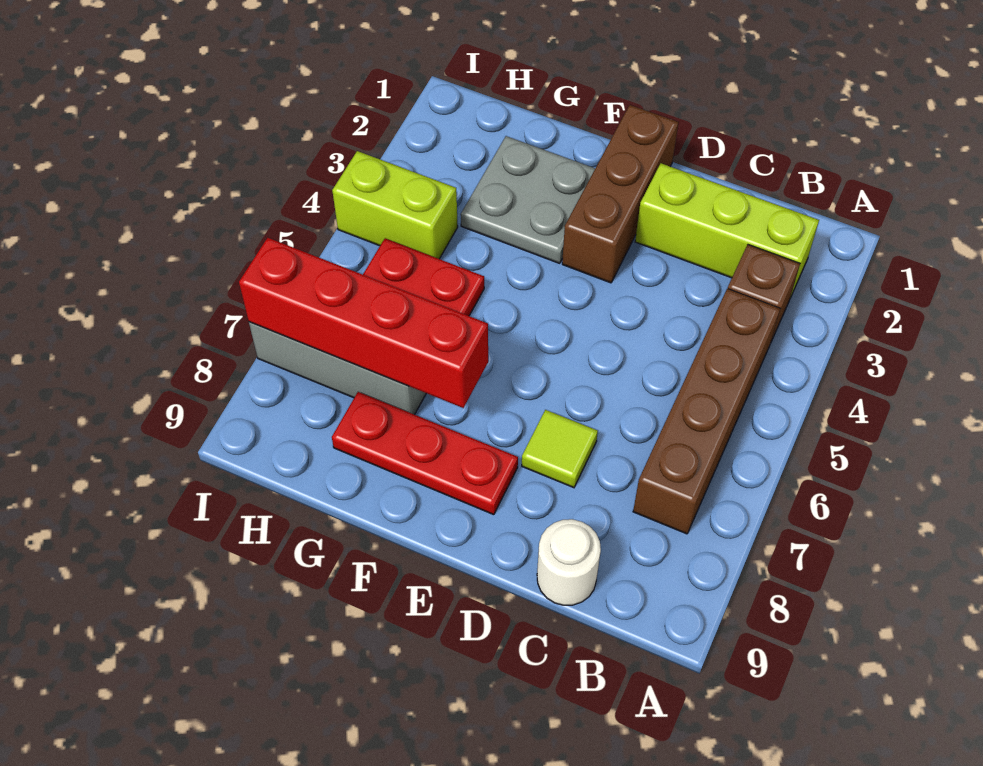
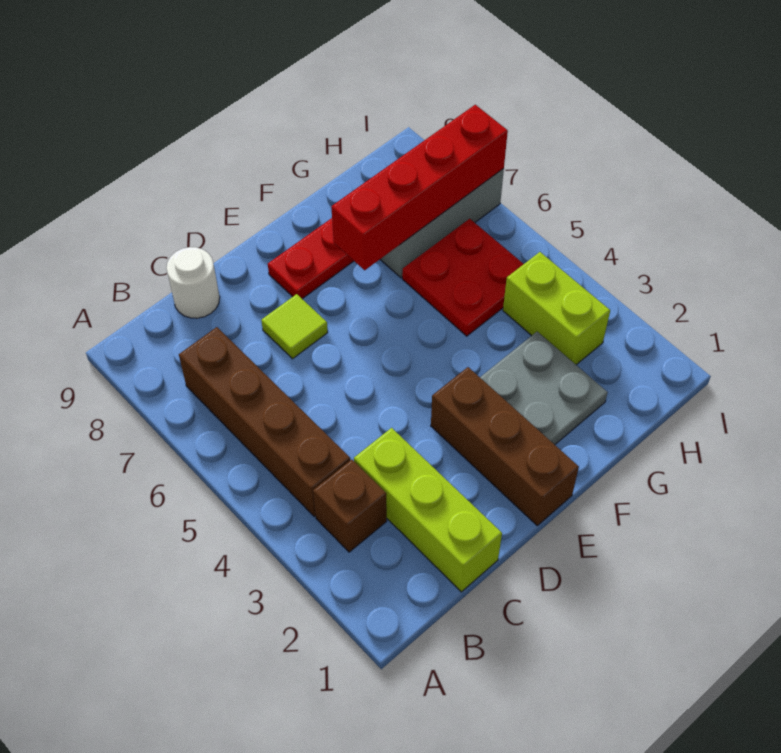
lime 1x3 brick [635,163,819,298] -> lime 1x3 brick turned to [354,428,502,592]
lime 1x2 brick [332,151,458,259] -> lime 1x2 brick turned to [503,252,610,365]

